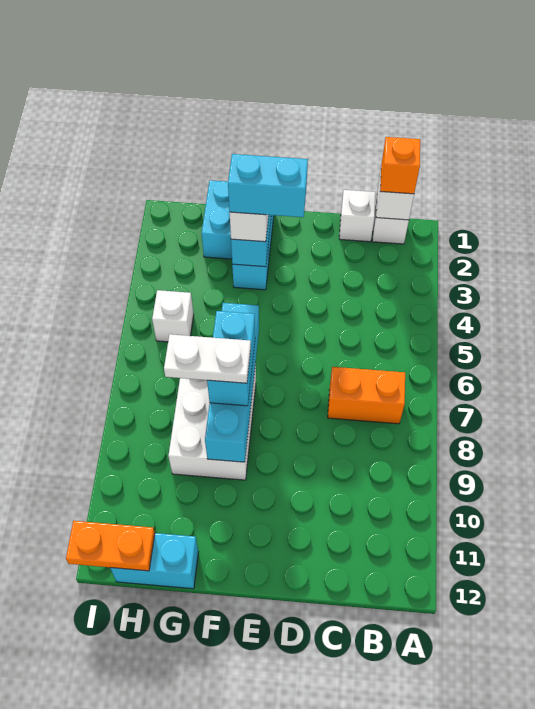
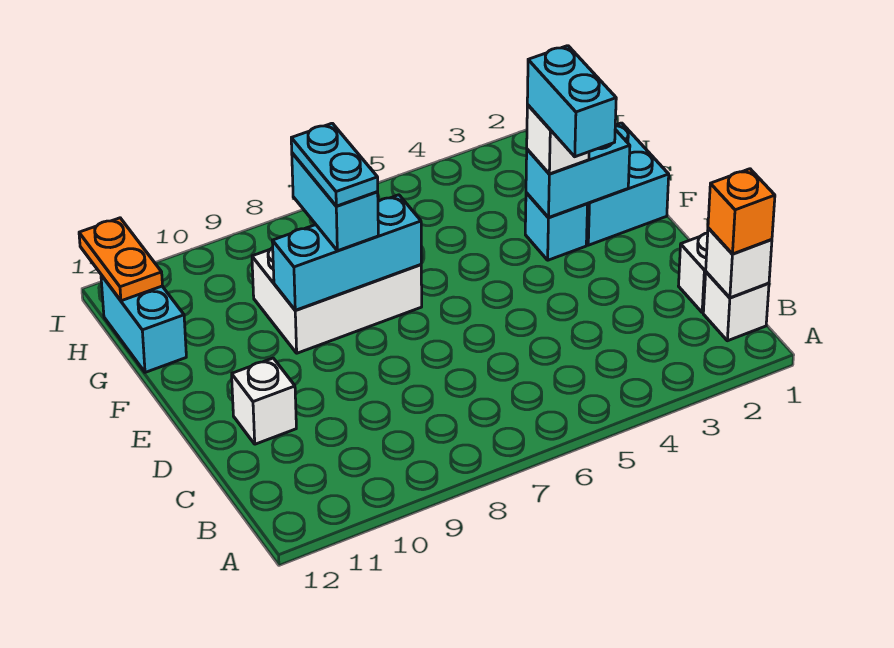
orange 1x2 brick [328,367,405,424] -> none
cyan 1x4 brick [205,303,259,462] -> cyan 1x3 brick [272,195,421,310]
cyan 1x2 brick [207,311,255,406] -> cyan 1x2 brick turned to [292,153,378,251]
white 1x2 plate [164,334,251,383] -> cyan 1x2 plate [291,123,378,206]
white 1x1 brick [152,290,194,342] -> white 1x1 brick moved to [232,358,296,444]

